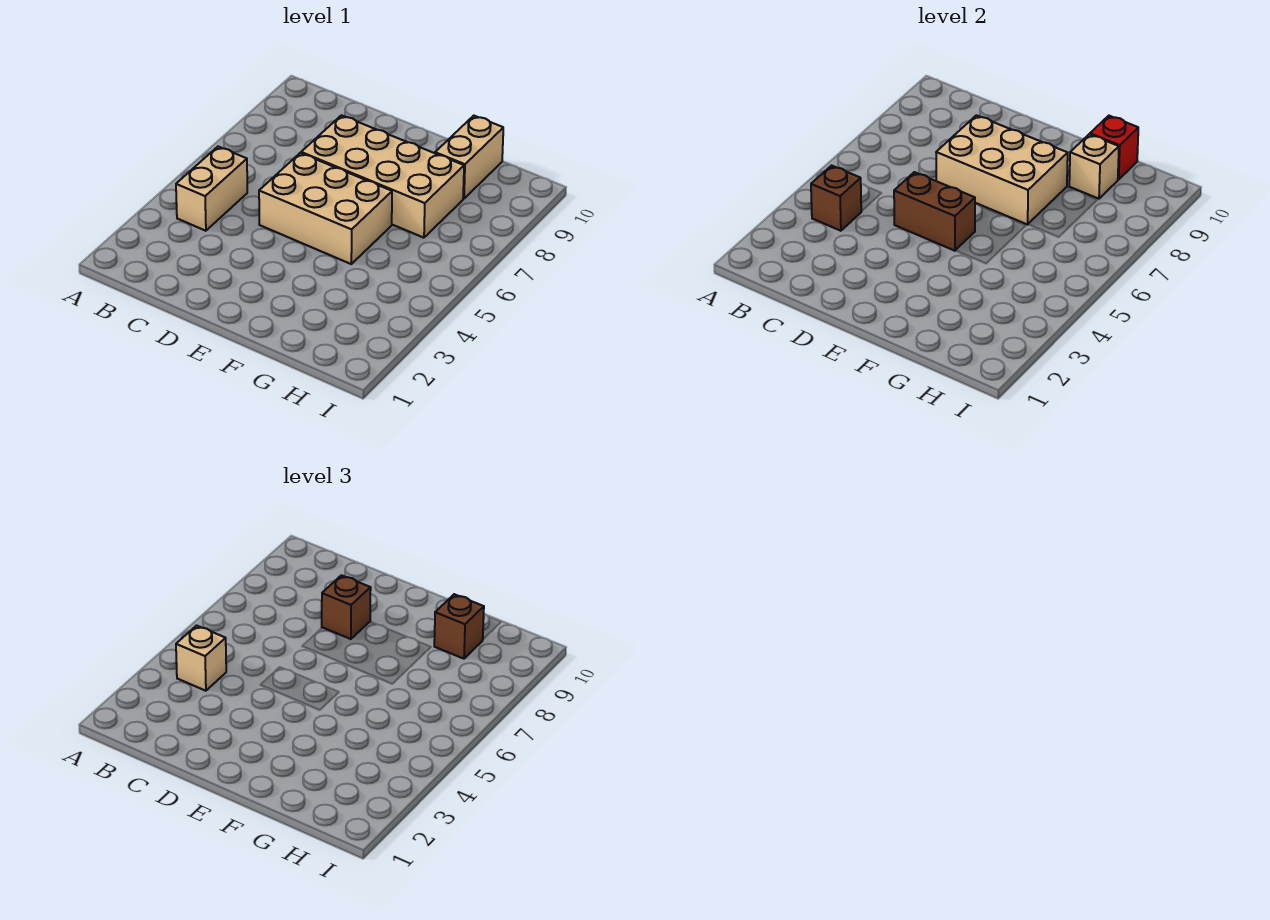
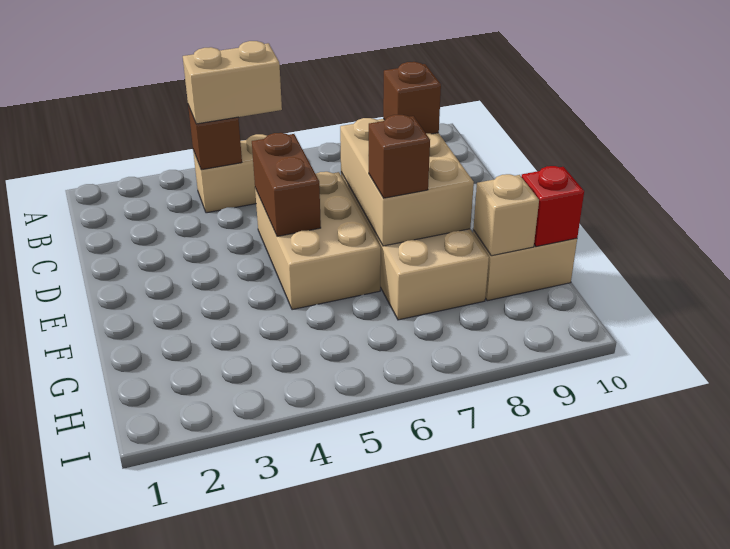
tan 1x1 brick [176,626,226,691] -> tan 1x2 brick [183,41,282,124]
brown 1x1 brick [434,594,484,659] -> brown 1x1 brick moved to [368,115,430,198]

